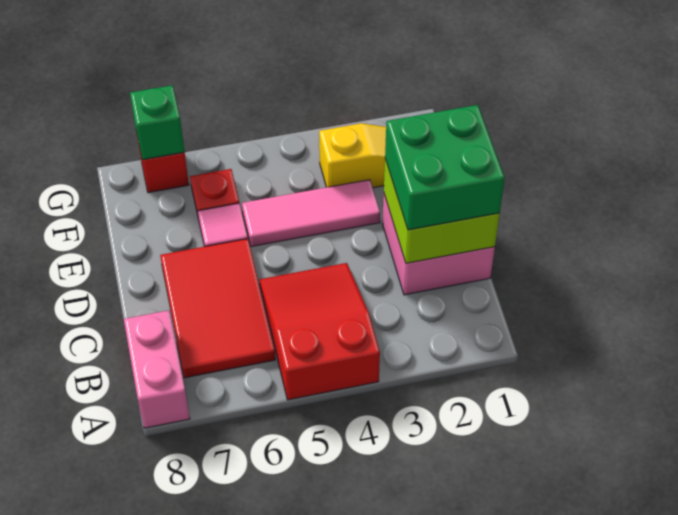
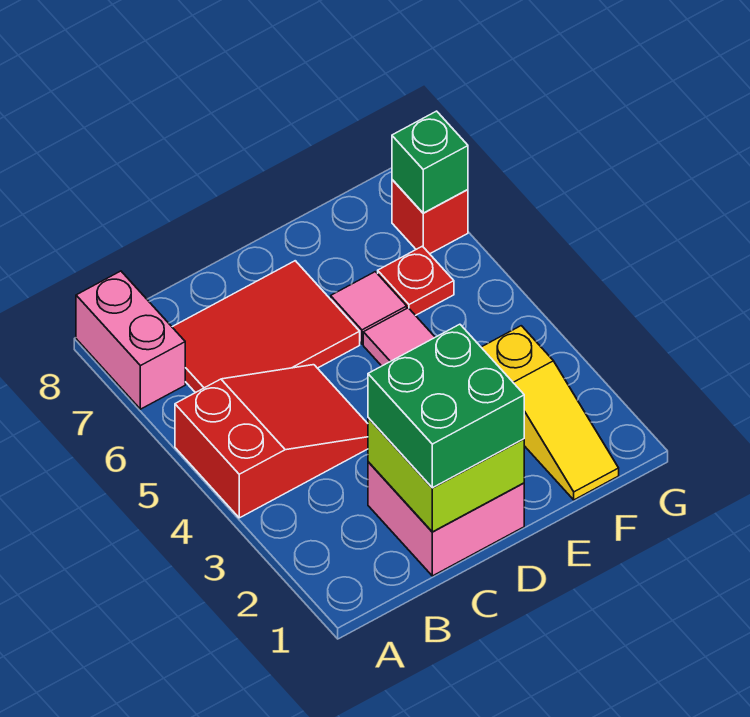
pink 1x2 brick [124,310,190,428] -> pink 1x2 brick turned to [76,271,185,409]

